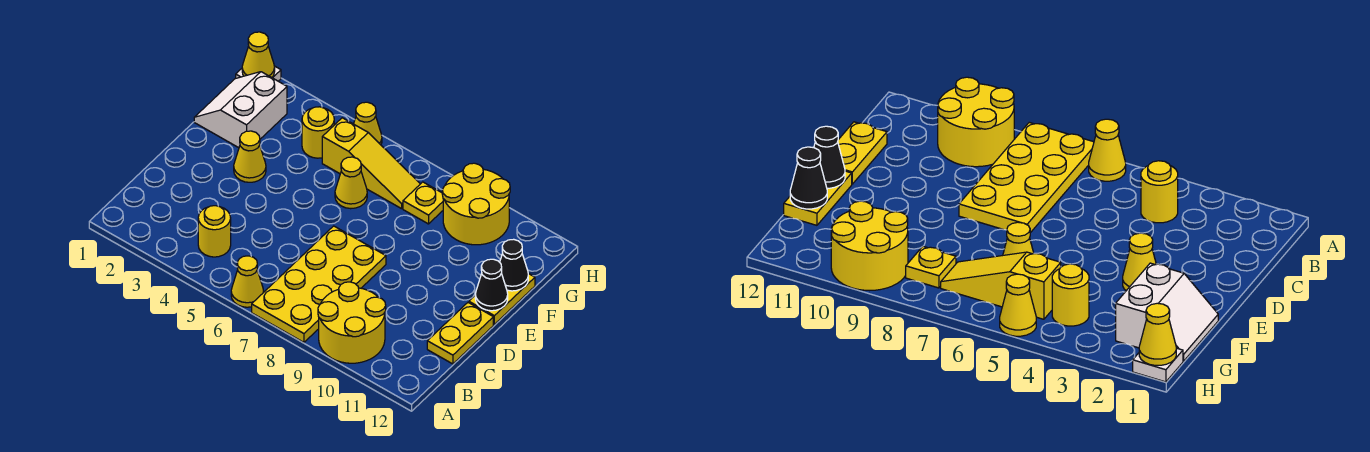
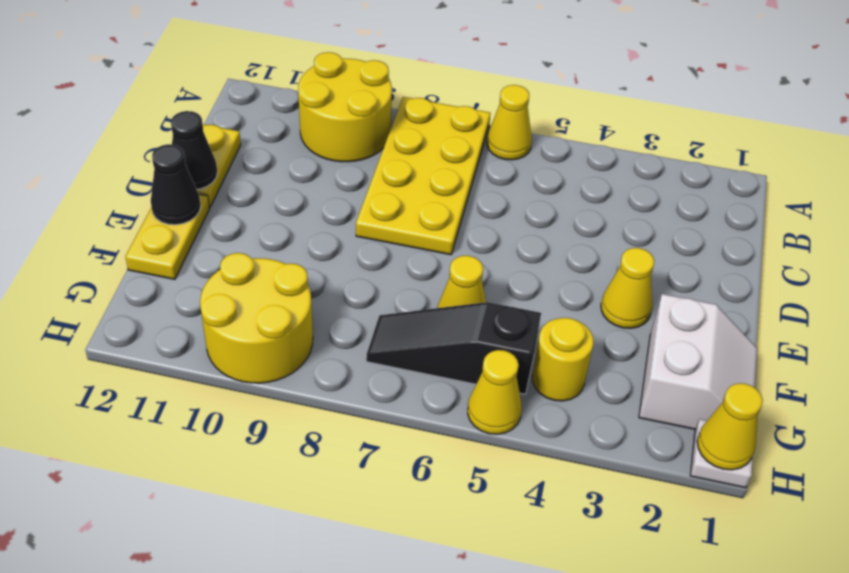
yellow 1x1 round brick [198,206,231,257] -> none
black 1x1 cone [500,239,528,291] -> black 1x1 cone moved to [171,111,217,189]
yellow 1x3 slope [322,118,420,209] -> black 1x3 slope [366,302,541,394]
yellow 1x1 plate [403,182,443,224] -> none

